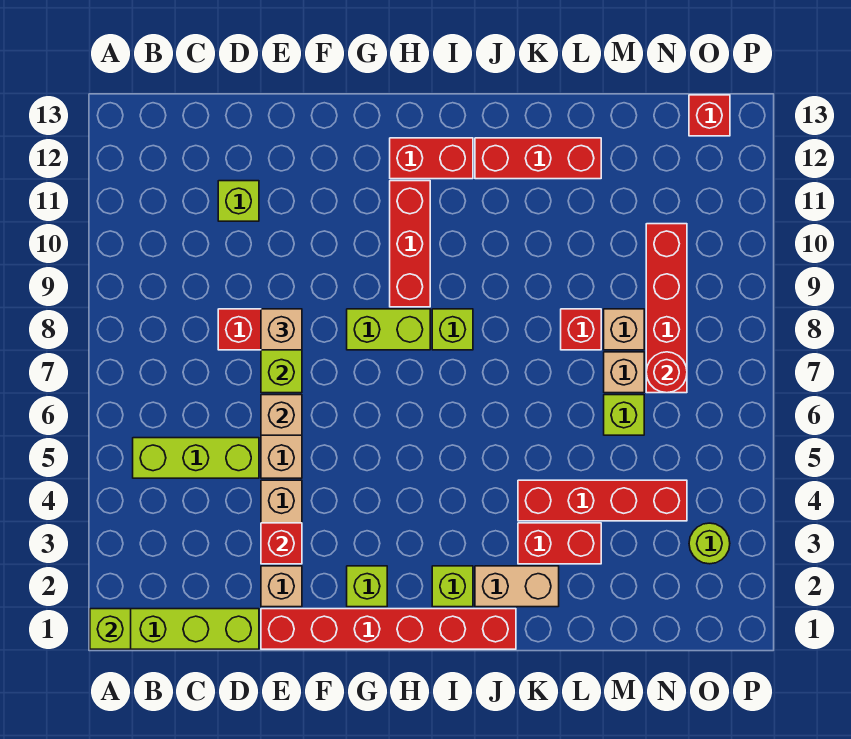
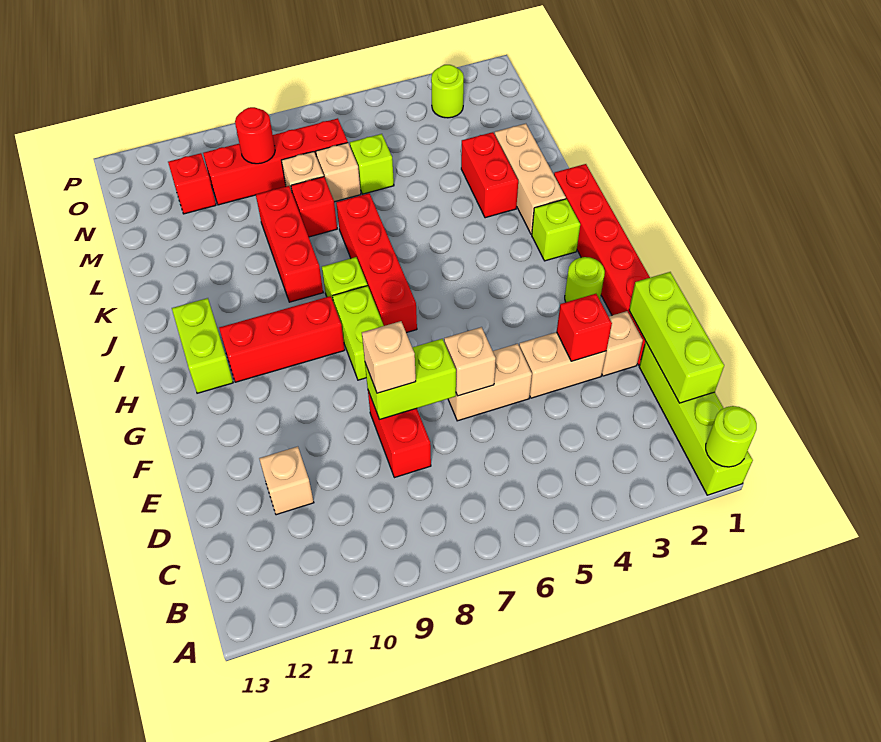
lime 1x1 brick [90,609,131,649] -> lime 1x1 round brick [706,406,757,467]
lime 1x3 brick [133,438,259,478] -> lime 1x3 brick moved to [629,272,724,403]
lime 1x1 brick [218,181,259,221] -> tan 1x1 brick [259,447,314,515]
lime 1x1 brick [347,566,387,607] -> lime 1x1 round brick [565,257,605,302]
red 1x2 brick [390,138,473,179] -> lime 1x2 brick [172,298,233,393]
tan 1x2 brick [475,566,559,607] -> tan 1x3 brick [495,124,566,234]
red 1x3 brick [475,138,601,179] -> red 1x3 brick moved to [256,186,323,302]
red 1x4 brick [518,480,687,521] -> red 1x4 brick moved to [336,193,417,333]
red 1x1 round brick [646,352,687,393] -> red 1x1 round brick moved to [235,107,275,164]
red 1x1 brick [689,95,730,136] -> red 1x1 brick moved to [168,153,216,214]

